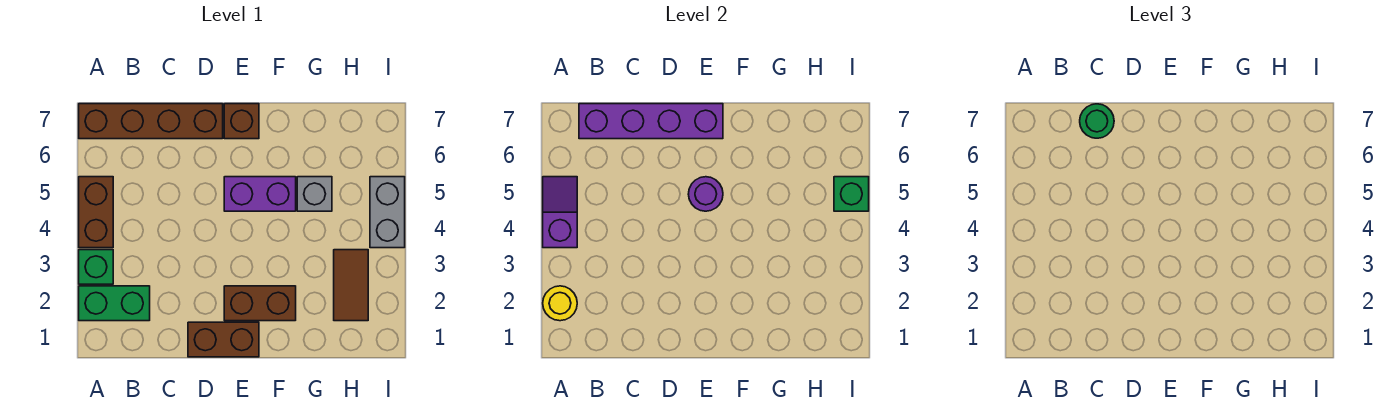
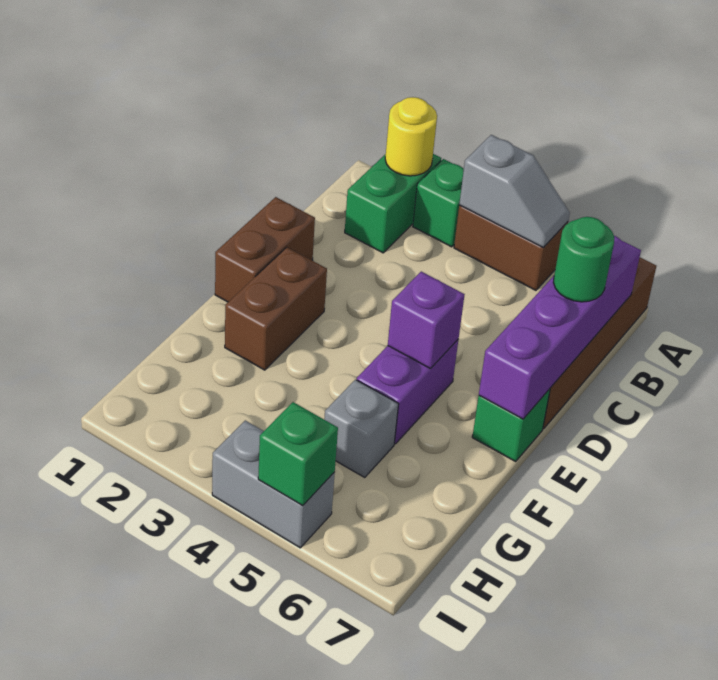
purple 1x2 slope [543,177,577,248] -> grey 1x2 slope [459,135,570,248]
purple 1x1 round brick [688,177,723,211] -> purple 1x1 brick [388,272,465,369]
brown 1x1 brick [224,104,259,139] -> green 1x1 brick [472,389,550,461]
brown 1x2 tile [334,250,368,321] -> none

